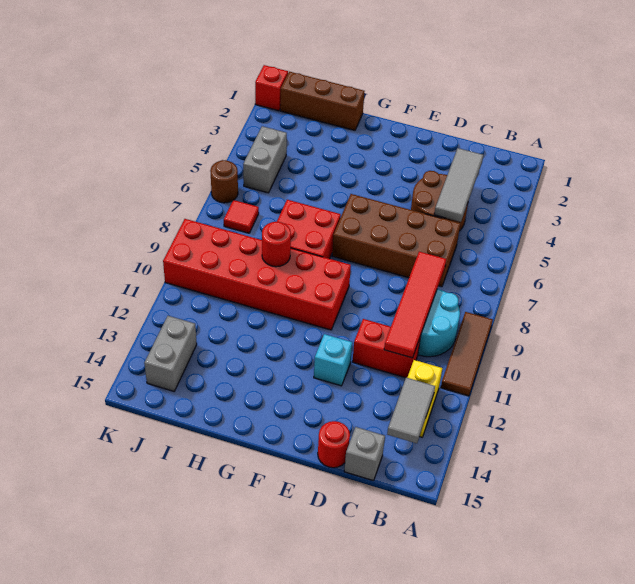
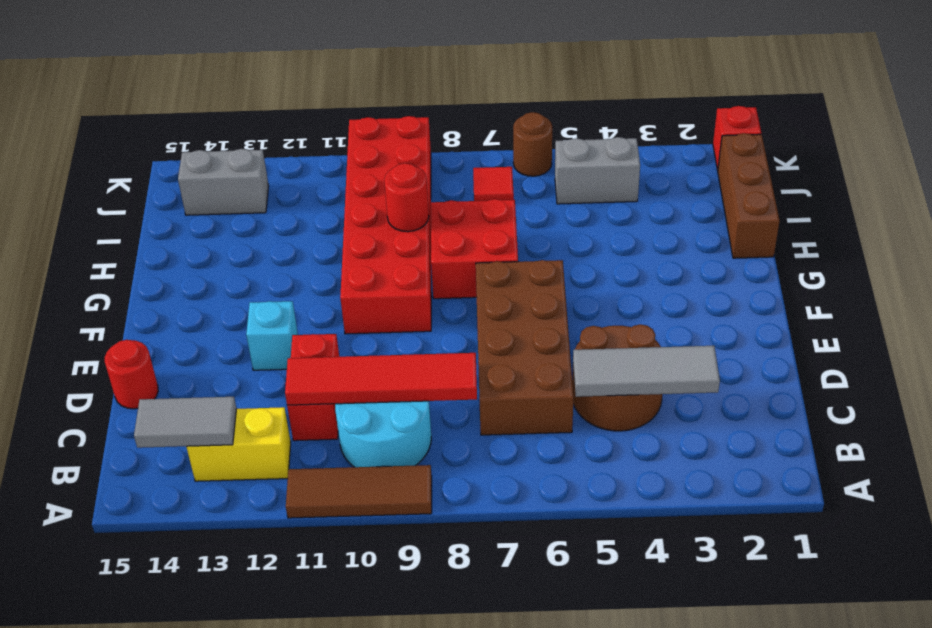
grey 1x1 brick [344,427,385,481] -> none

